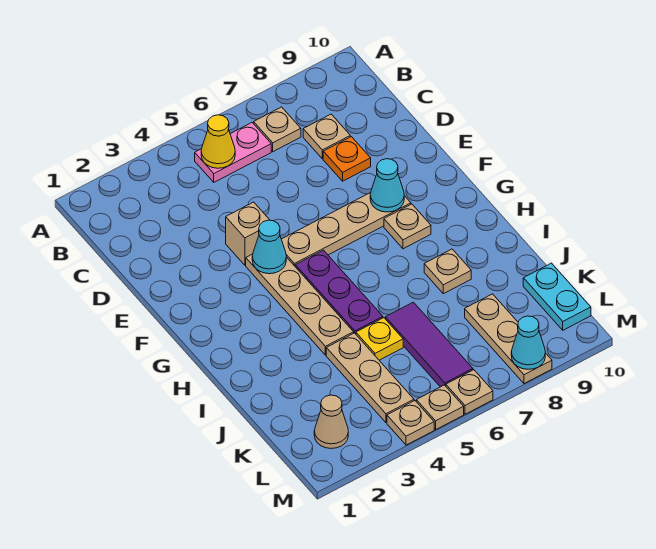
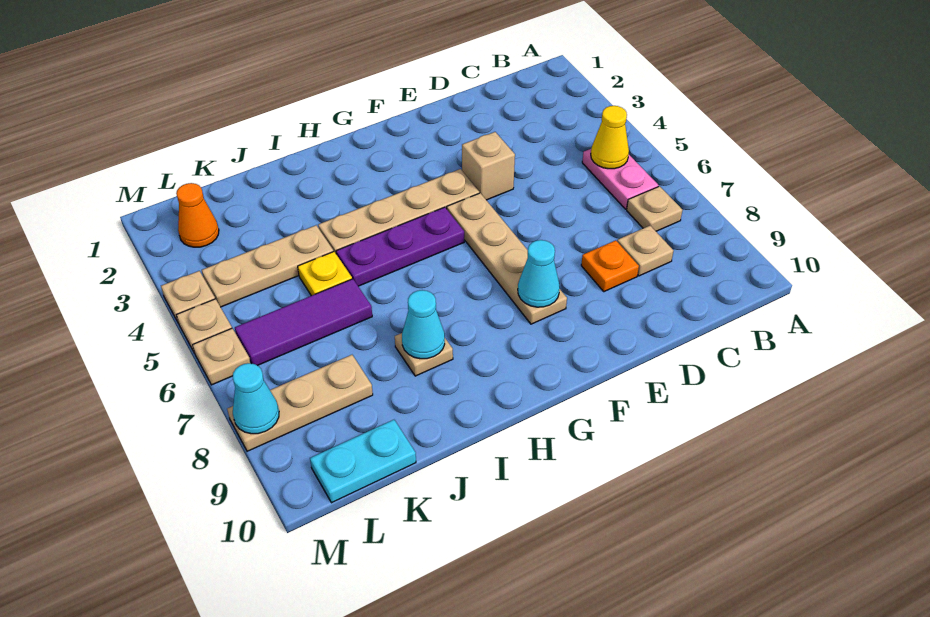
cyan 1x1 cone [252,220,286,274] -> cyan 1x1 cone moved to [402,290,445,359]
tan 1x1 plate [384,204,431,249] -> none
tan 1x1 cone [314,395,348,448] -> orange 1x1 cone [176,183,219,247]

